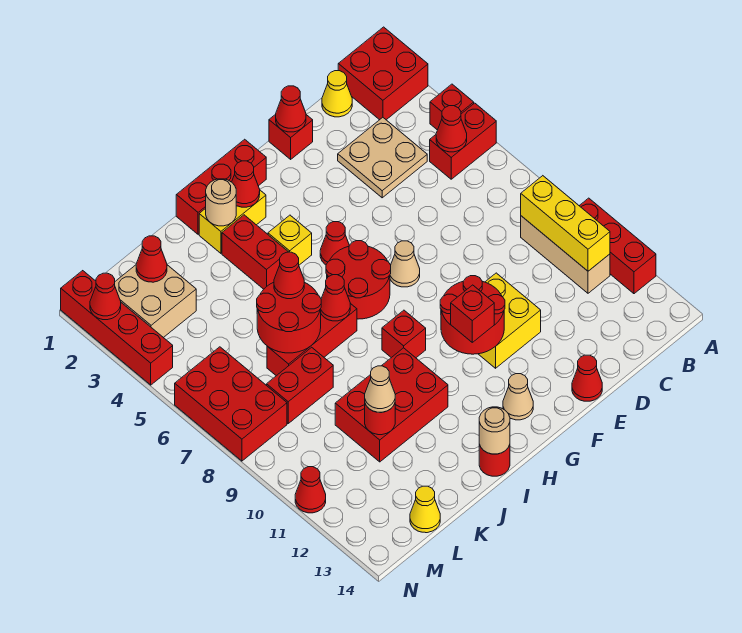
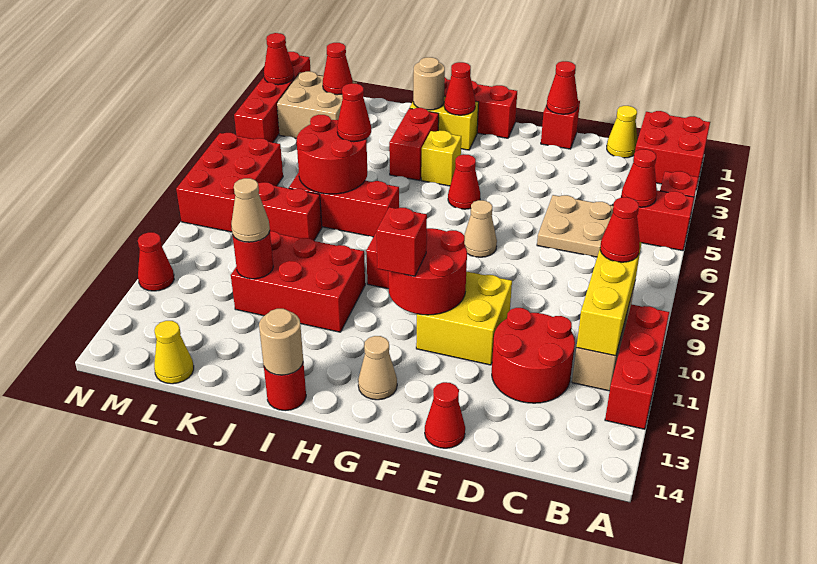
tan 2x2 plate [338,118,427,198] -> tan 2x2 plate moved to [537,195,613,257]
red 2x2 round brick [326,241,391,319] -> red 2x2 round brick moved to [492,308,575,403]
red 1x1 cone [321,275,350,321] -> red 1x1 cone moved to [600,197,640,262]

